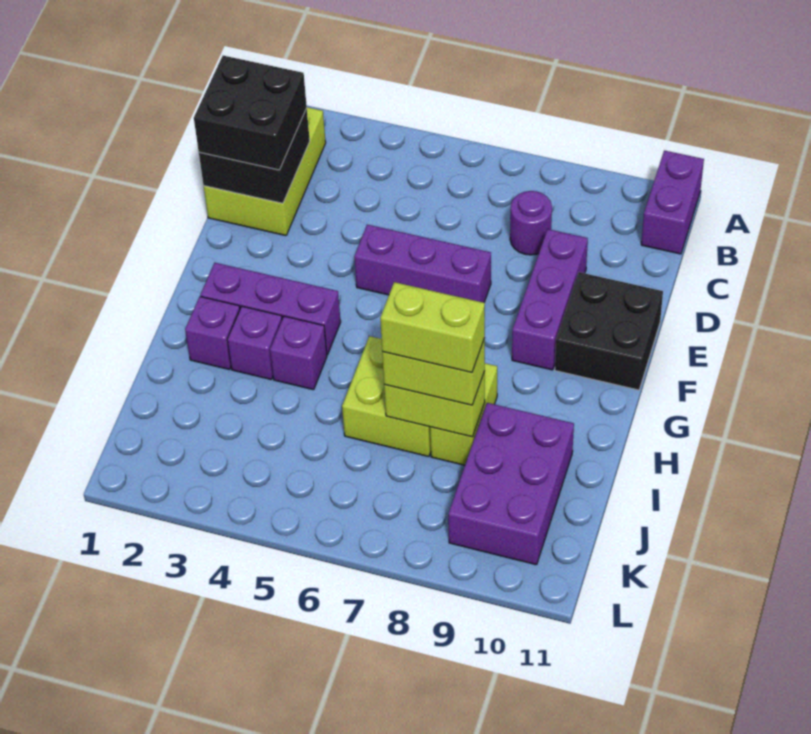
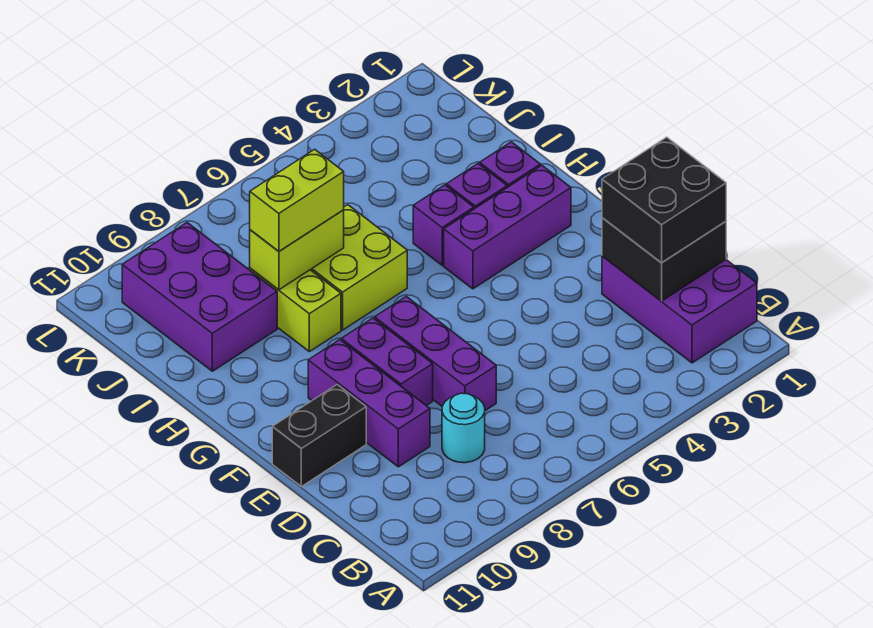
purple 1x2 brick [641,150,704,254] -> purple 1x2 brick moved to [341,318,433,406]
lime 2x3 brick [204,107,326,236] -> purple 2x3 brick [602,256,757,363]
purple 1x1 round brick [510,191,552,255] -> cyan 1x1 round brick [442,393,485,463]
purple 1x3 brick [354,225,491,303] -> purple 1x3 brick turned to [375,296,496,411]
black 2x2 brick [555,272,663,390] -> black 1x2 brick [272,385,366,486]
lime 1x2 brick [380,282,485,373] -> none

